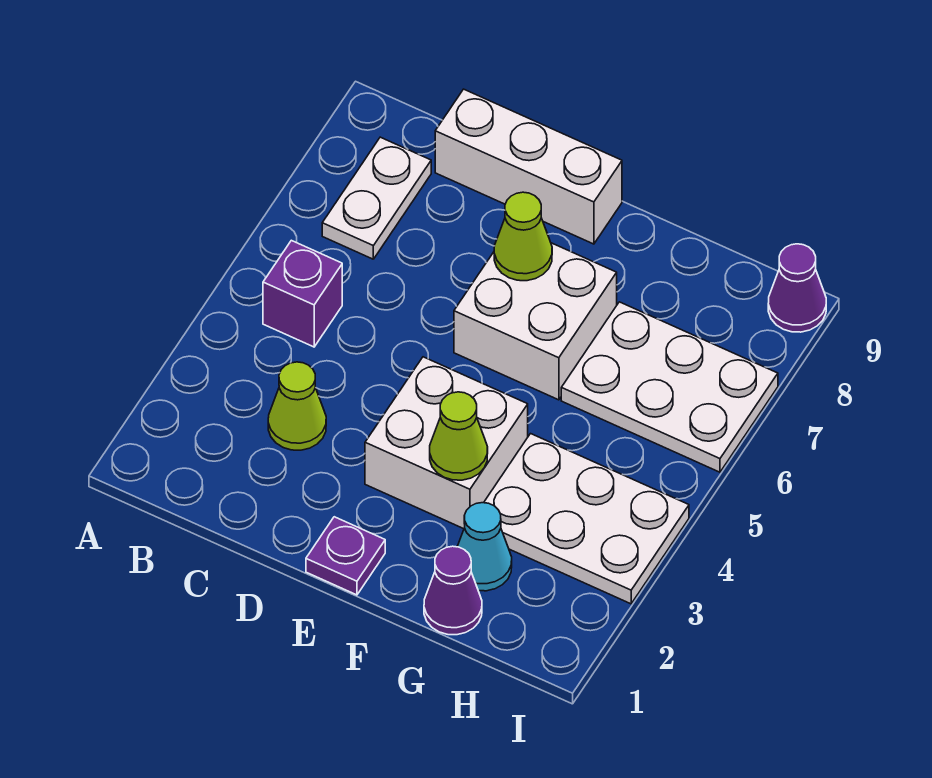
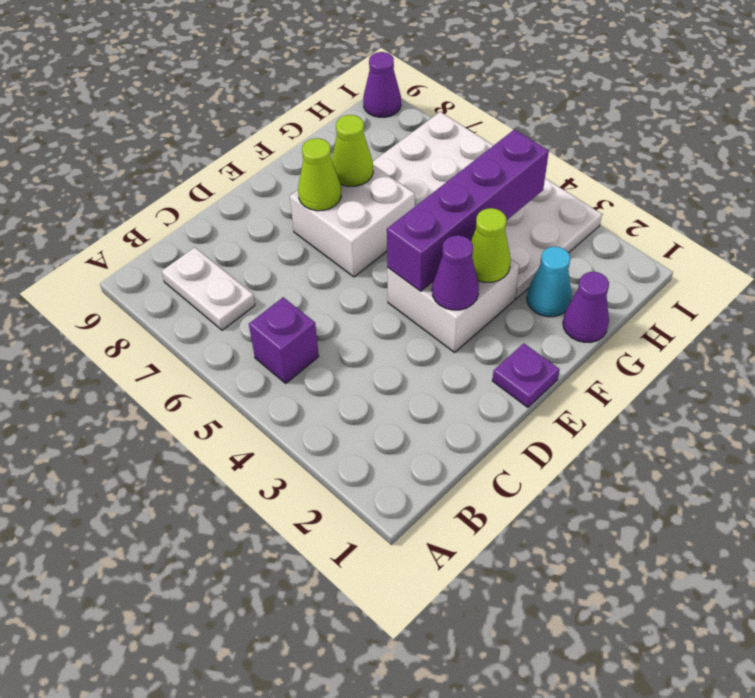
lime 1x1 cone [268,362,326,450] -> lime 1x1 cone moved to [332,115,373,186]
white 1x3 brick [435,89,622,244] -> none
none -> purple 1x1 cone [432,235,479,310]
none -> purple 1x4 brick [387,130,549,291]

